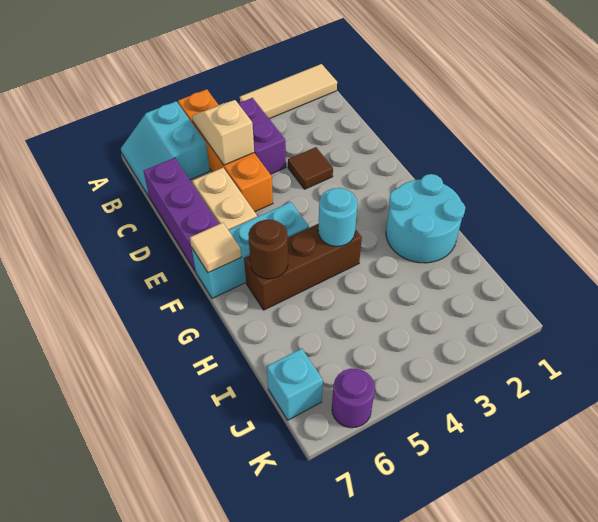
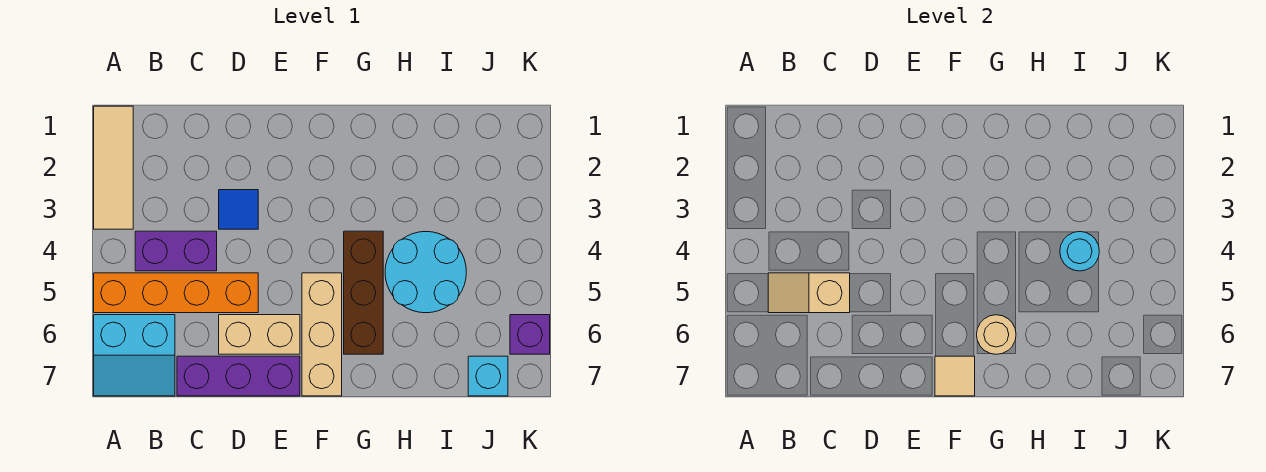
brown 1x1 tile [288,147,333,189] -> blue 1x1 tile [219,190,258,229]
cyan 1x3 brick [191,202,309,298] -> tan 1x3 brick [302,273,342,396]
cyan 2x2 round brick [386,174,465,263] -> cyan 2x2 round brick moved to [385,232,466,313]
cyan 1x1 round brick [318,188,357,246] -> cyan 1x1 round brick moved to [1060,232,1099,271]
brown 1x1 round brick [248,220,288,279] -> tan 1x1 round brick [977,315,1016,354]
purple 1x1 round brick [332,369,375,428] -> purple 1x1 brick [510,315,550,354]

